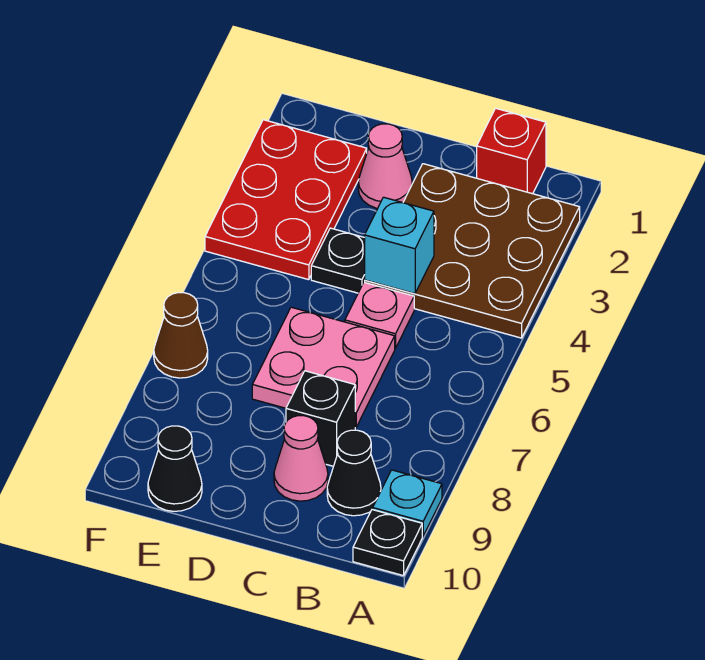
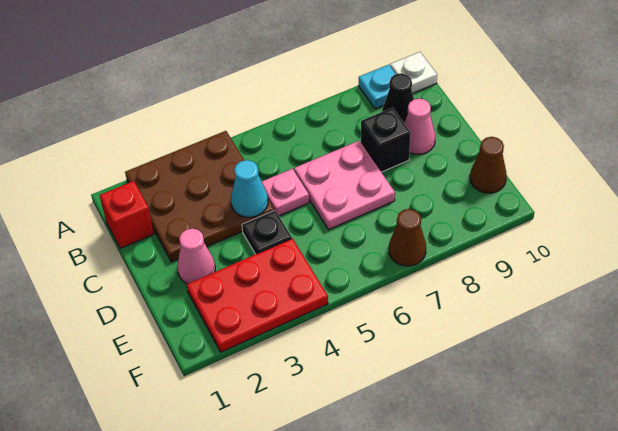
black 1x1 plate [353,510,422,576] -> white 1x1 plate [390,52,437,93]
cyan 1x1 brick [365,197,434,294] -> cyan 1x1 cone [231,160,268,217]
black 1x1 cone [148,426,202,511] -> brown 1x1 cone [470,137,507,193]

